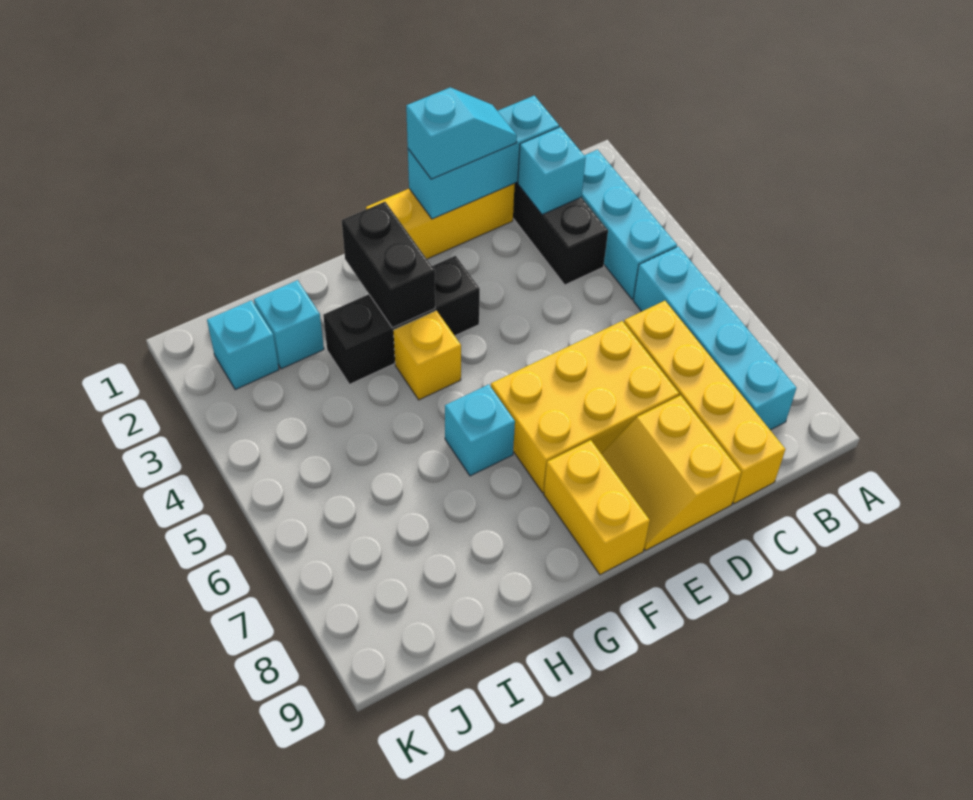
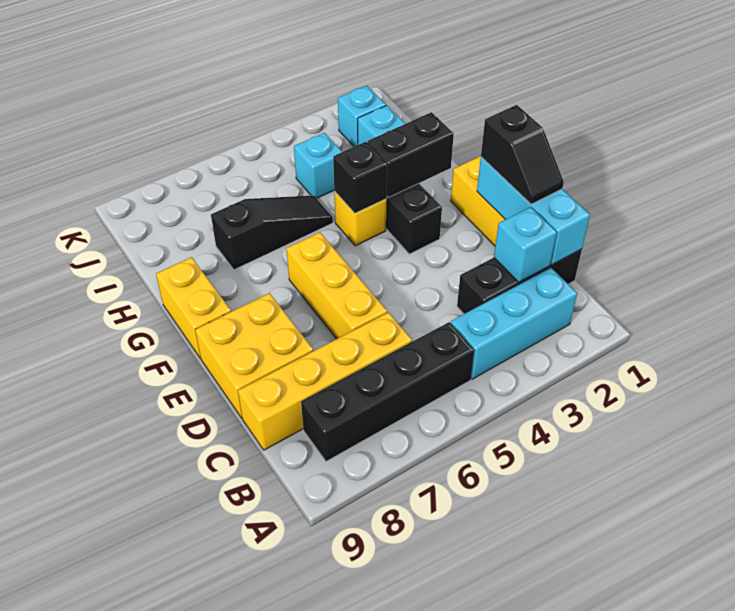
cyan 1x4 brick [633,246,796,430] -> black 1x4 brick [301,322,474,461]
cyan 1x2 slope [406,88,517,179] -> black 1x2 slope [481,105,564,204]
yellow 2x3 brick [491,321,679,493] -> yellow 1x3 brick [286,232,387,339]
yellow 2x2 slope [602,395,741,551] -> yellow 2x2 brick [195,293,313,418]
yellow 1x2 brick [544,440,650,575] -> yellow 1x2 brick turned to [156,257,231,359]
none -> black 1x1 brick [333,142,387,213]
cyan 1x1 brick [445,385,515,476] -> cyan 1x1 brick moved to [294,133,342,199]
none -> black 1x3 slope [211,195,333,270]

